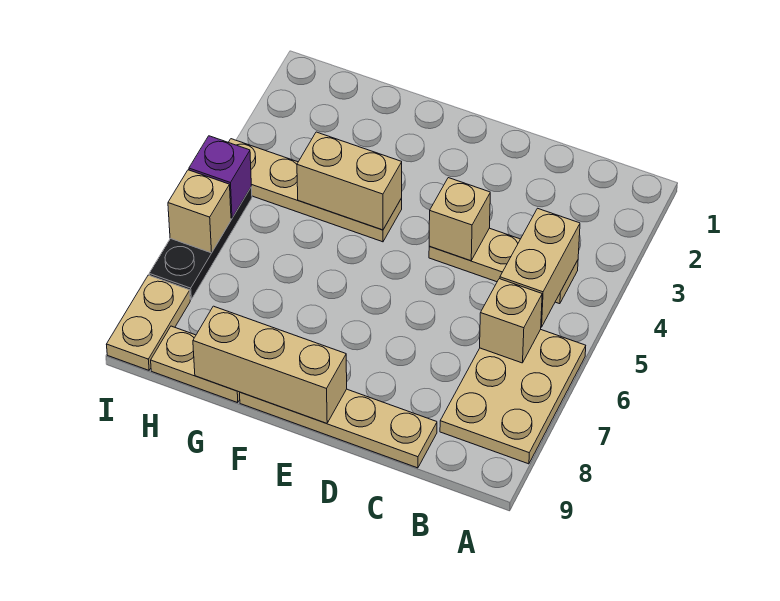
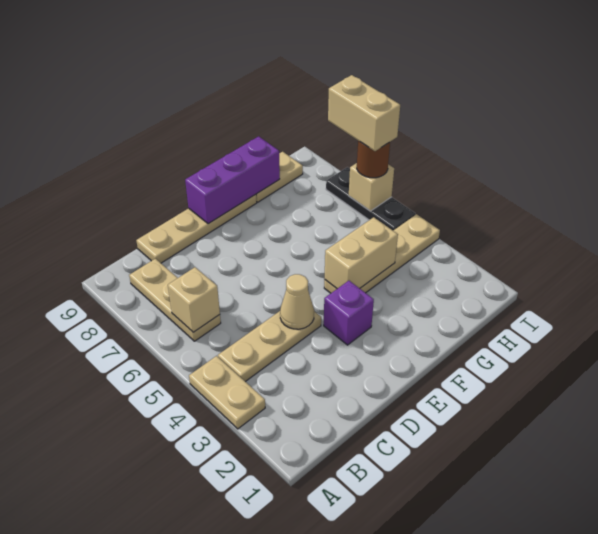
tan 2x3 plate [440,329,586,464] -> tan 1x3 plate [129,259,221,341]
tan 1x2 brick [500,208,580,327] -> tan 1x2 brick moved to [328,75,400,151]
tan 1x1 brick [429,178,490,261] -> tan 1x1 cone [280,274,314,329]
tan 1x3 brick [193,306,347,423] -> purple 1x3 brick [185,136,280,224]
purple 1x1 brick [189,136,251,218] -> purple 1x1 brick moved to [324,281,374,345]
none -> brown 1x1 round brick [357,141,390,178]
tan 1x2 plate [106,275,190,370] -> tan 1x2 plate moved to [189,356,265,429]

